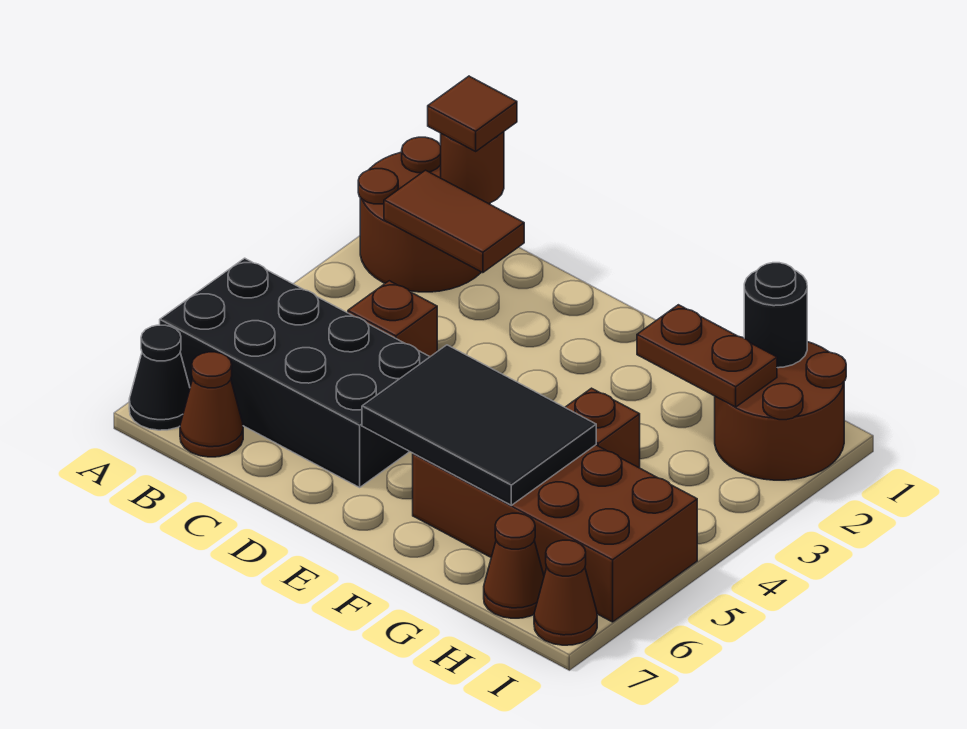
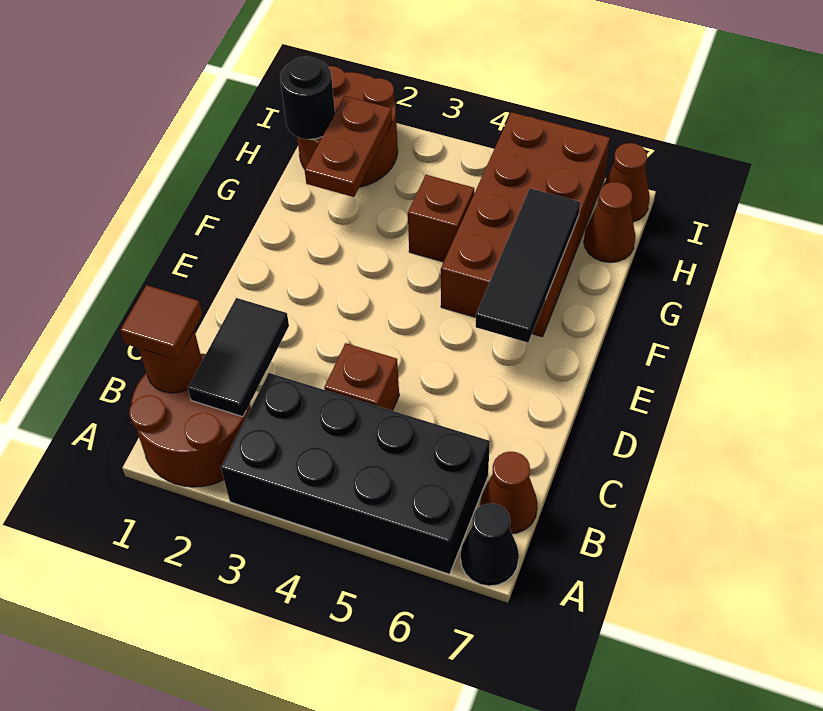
black 2x4 brick [160,258,430,487] -> black 2x4 brick turned to [221,373,490,574]
brown 1x2 tile [384,170,524,273] -> black 1x2 tile [188,298,289,417]
black 2x3 tile [362,345,596,505] -> black 1x3 tile [476,188,580,342]

